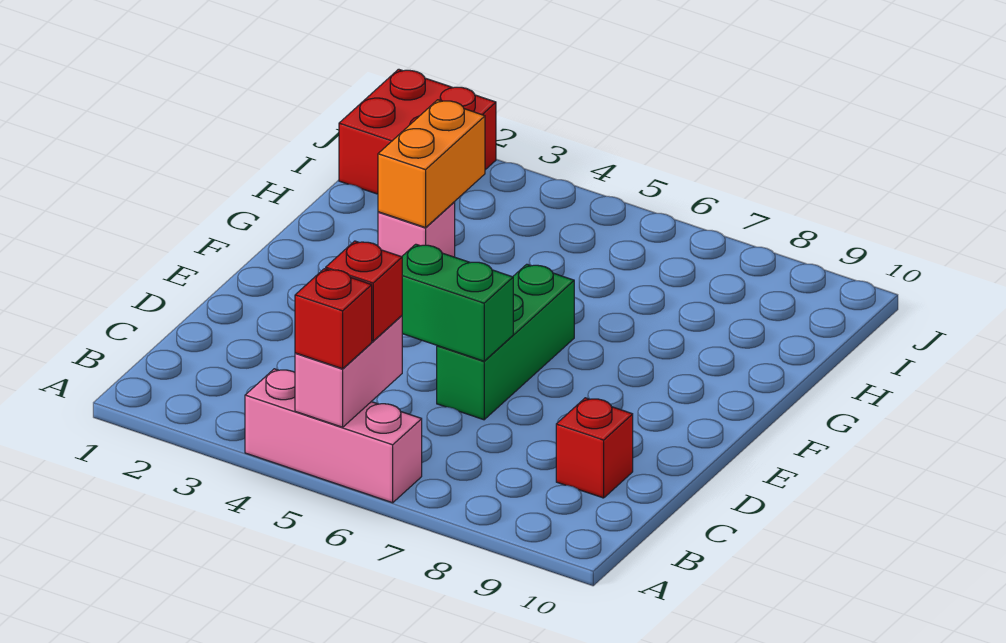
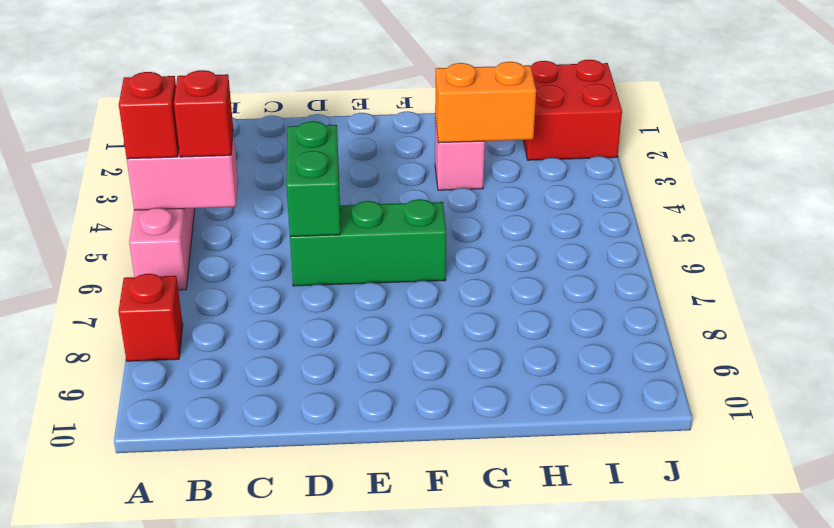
red 1x1 brick [556,398,633,498] -> red 1x1 brick moved to [118,274,183,361]

